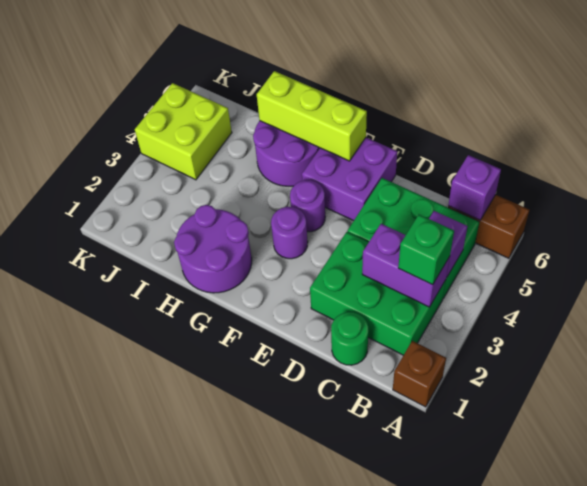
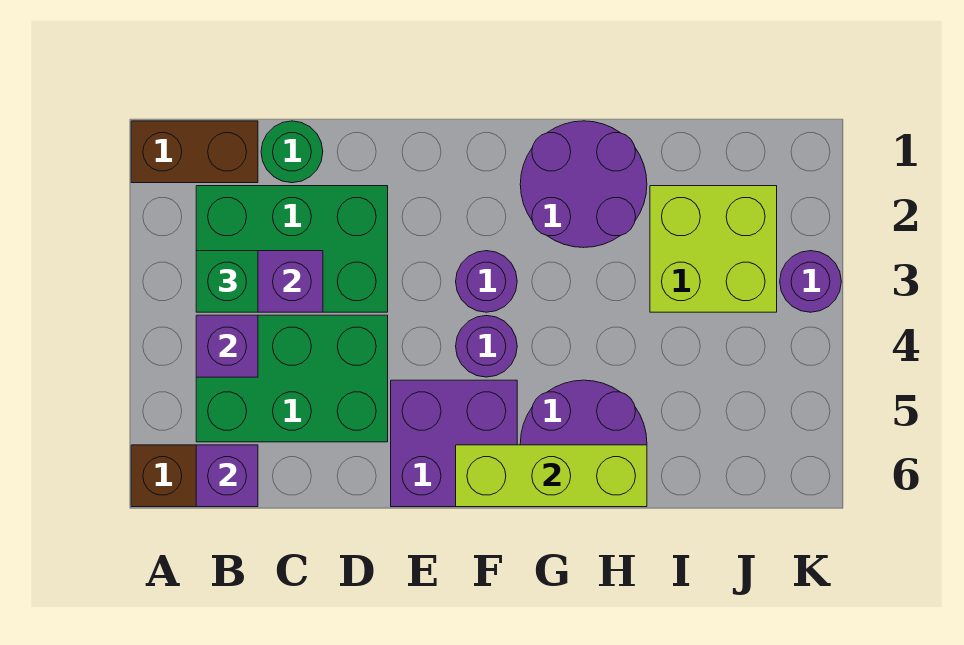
brown 1x1 brick [393,341,446,407] -> brown 1x2 brick [131,121,258,183]
lime 2x2 brick [135,83,232,180] -> lime 2x2 brick moved to [650,186,777,312]
none -> purple 1x1 round brick [780,251,841,312]

